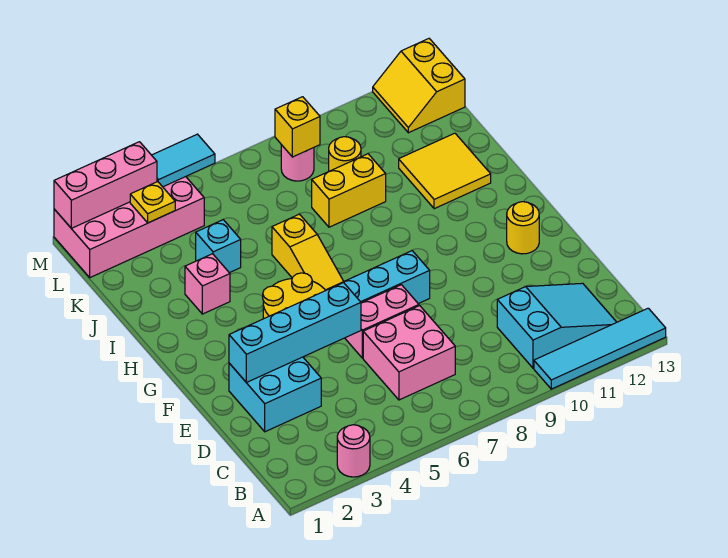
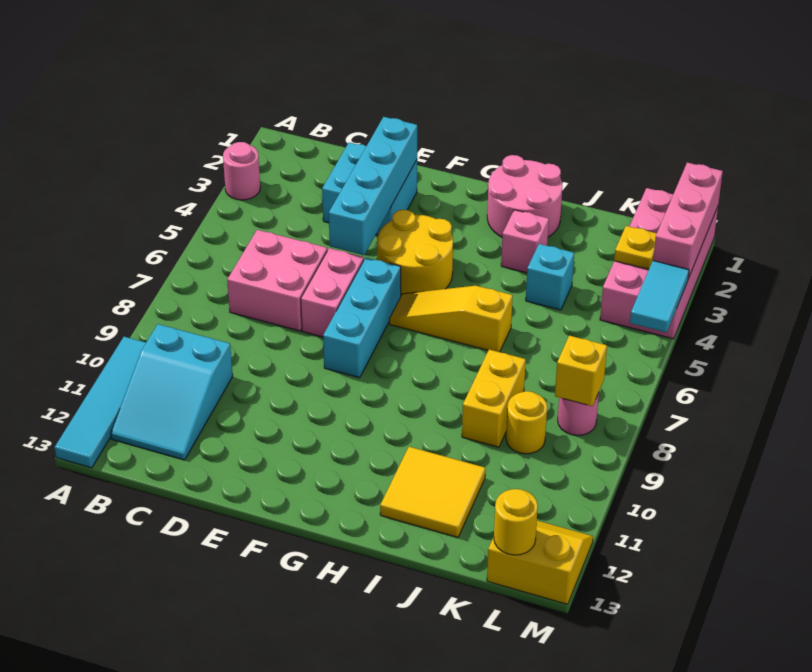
yellow 1x1 round brick [507,202,539,254] -> yellow 1x1 round brick moved to [494,489,538,555]
none -> pink 2x2 round brick [487,155,563,237]

